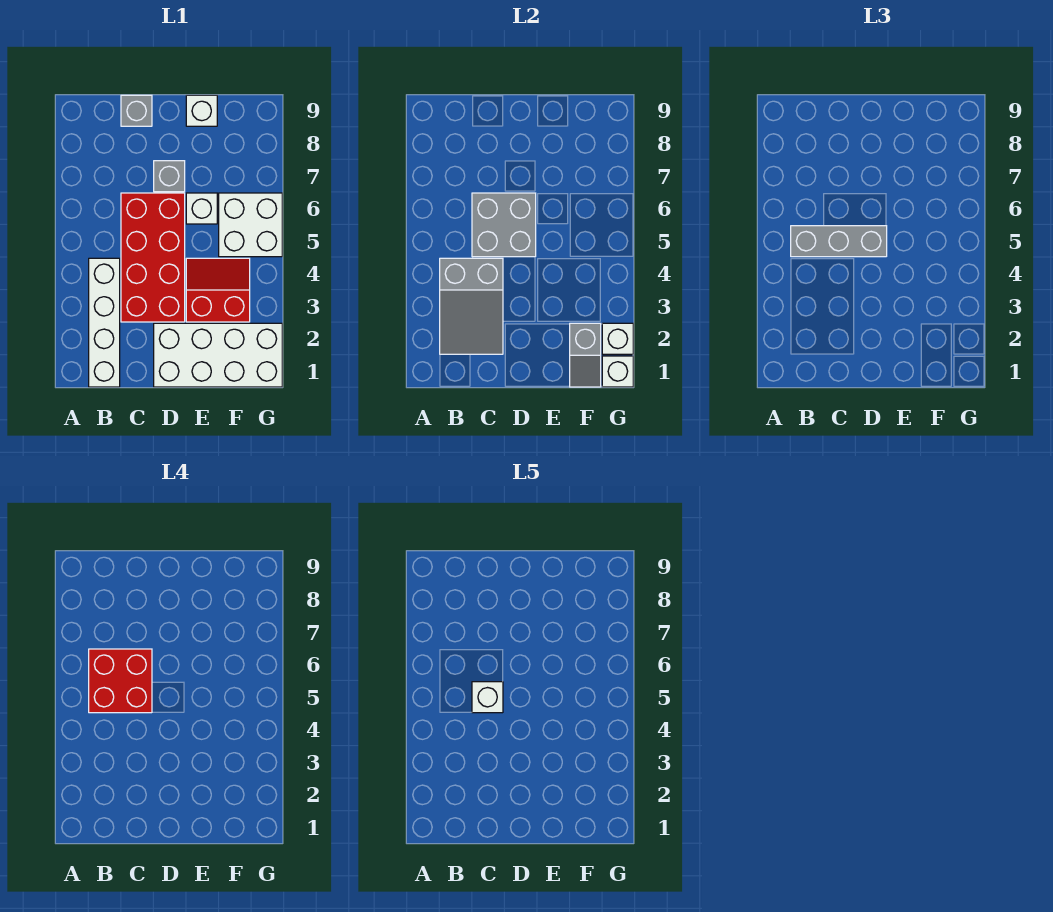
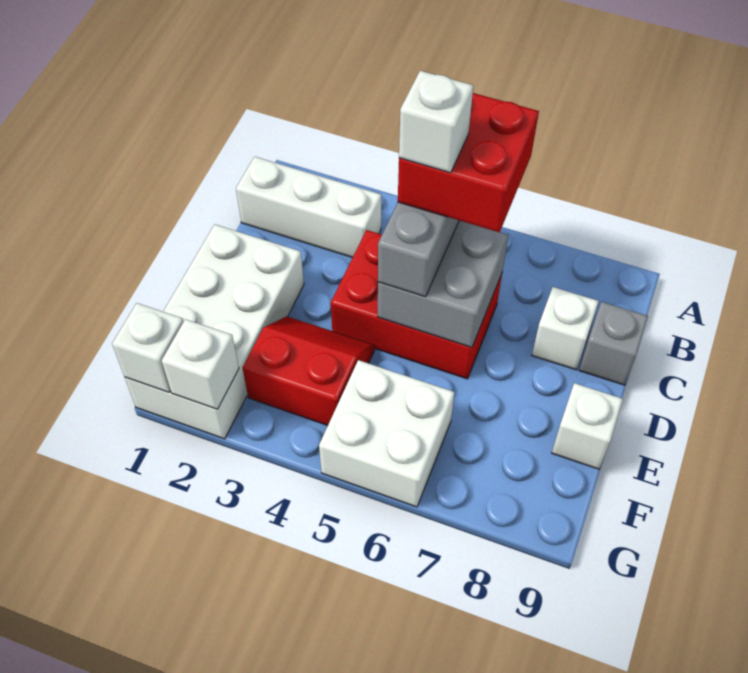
white 1x4 brick [89,258,120,387] -> white 1x3 brick [236,157,381,258]
grey 2x3 slope [440,258,503,354] -> none
red 2x4 brick [121,193,185,322] -> red 2x3 brick [331,230,502,379]
grey 1x1 brick [154,161,185,192] -> none
red 2x2 slope [186,258,250,322] -> red 2x2 slope turned to [243,316,375,425]
white 1x1 brick [186,193,217,224] -> white 1x1 brick moved to [532,287,599,370]
grey 1x2 slope [570,323,601,387] -> none

